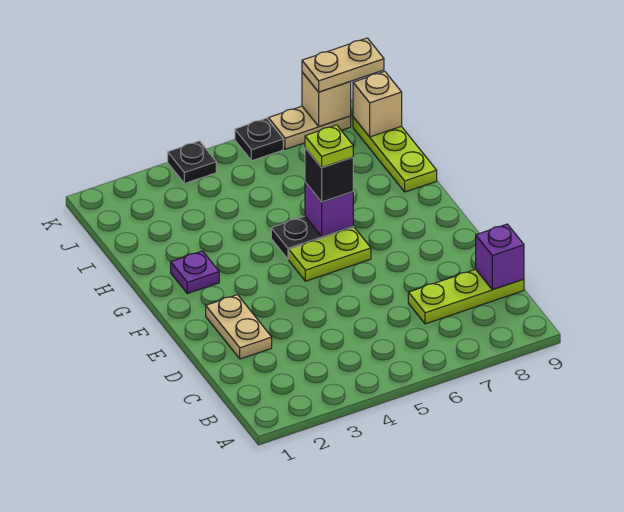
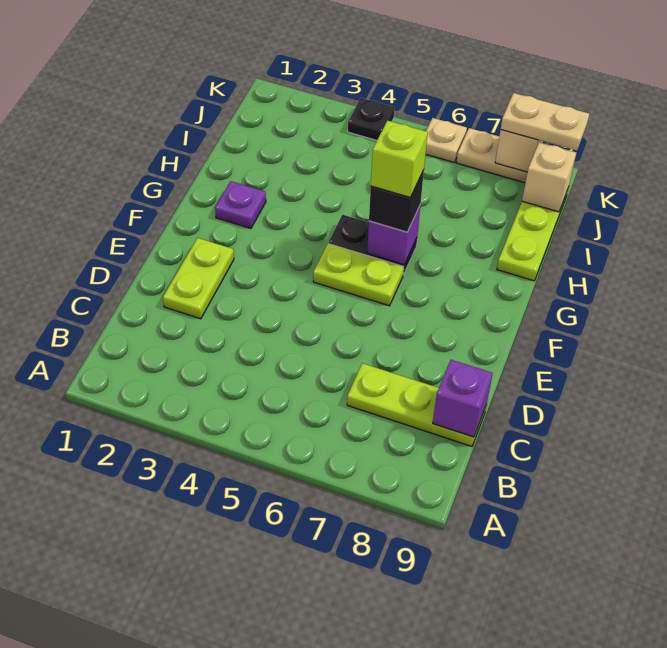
tan 1x2 plate [206,295,272,359] -> lime 1x2 plate [163,238,234,319]
lime 1x1 plate [305,125,353,168] -> lime 1x1 brick [371,121,428,198]
black 1x1 plate [235,118,283,161] -> tan 1x1 plate [426,118,467,162]

